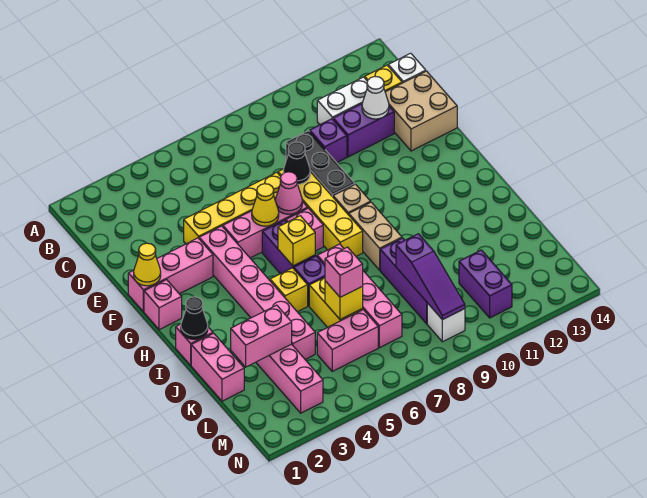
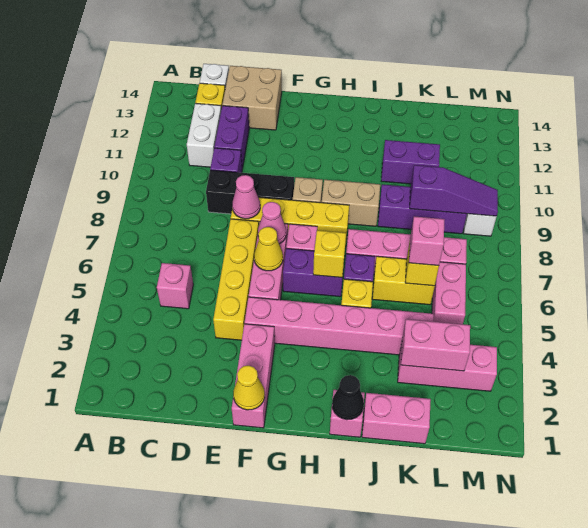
white 1x1 cone [362,77,389,119] -> none
black 1x1 cone [283,142,310,184] -> pink 1x1 cone [232,175,260,219]
pink 1x1 brick [144,280,182,330] -> pink 1x1 brick moved to [157,263,193,309]
pink 1x2 brick [231,305,292,367] -> pink 1x2 brick turned to [401,319,470,371]
purple 1x2 brick [459,250,512,318] -> purple 1x2 brick moved to [381,140,440,184]

